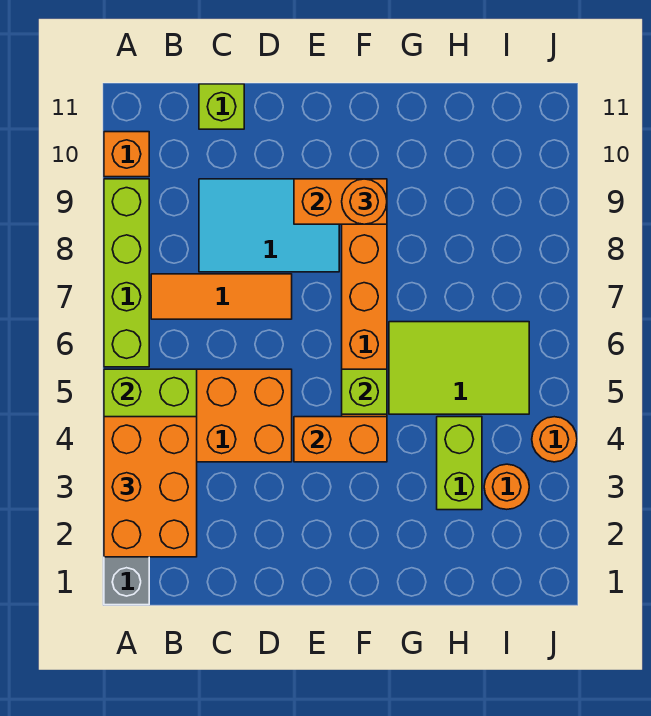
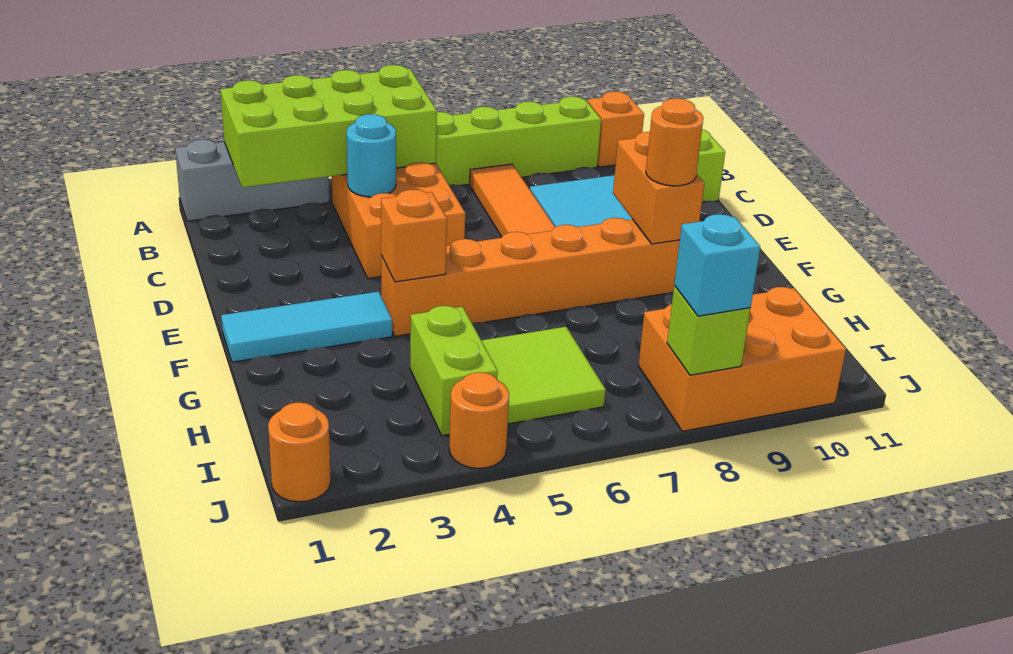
orange 2x3 brick [104,417,197,557] -> orange 2x3 brick moved to [638,287,846,431]
none -> cyan 1x1 round brick [347,114,396,197]
orange 1x2 brick [294,417,387,462] -> orange 1x1 brick [381,190,447,282]
none -> cyan 1x3 tile [221,292,392,362]
lime 1x1 brick [342,369,387,414] -> lime 1x1 brick moved to [667,286,751,375]
lime 2x3 tile [389,322,529,414] -> lime 2x2 tile [481,327,606,424]
lime 1x2 brick [437,417,482,510] -> lime 1x2 brick turned to [410,306,498,436]
orange 1x1 round brick [484,464,529,509] -> orange 1x1 round brick moved to [268,402,331,502]
none -> cyan 1x1 brick [674,214,760,316]

